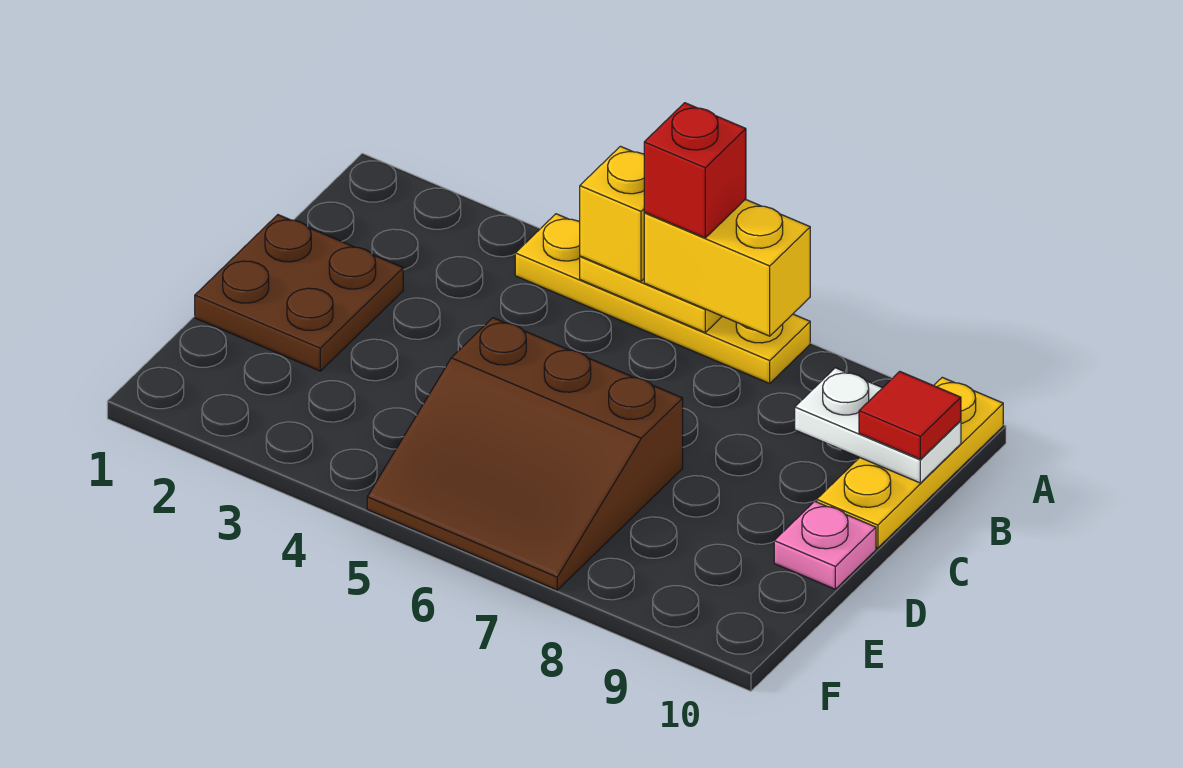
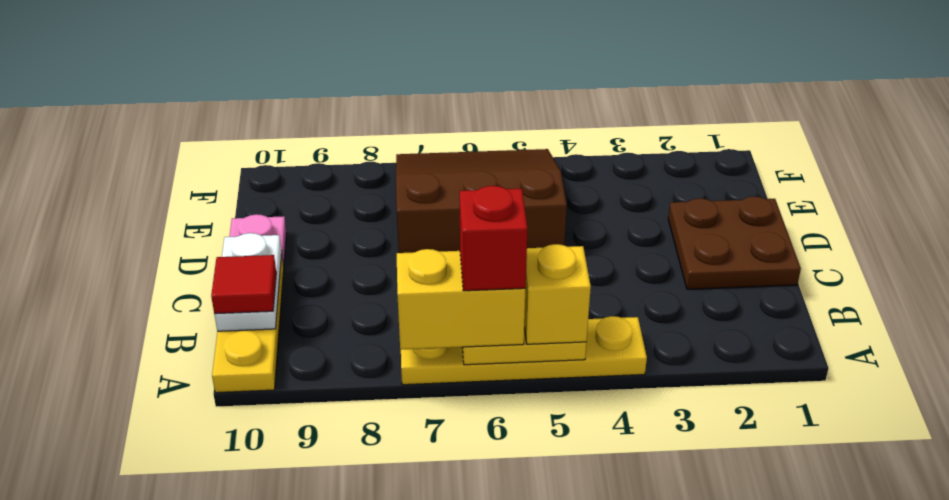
white 1x2 plate [795,368,961,483] -> white 1x2 plate turned to [214,233,282,331]

